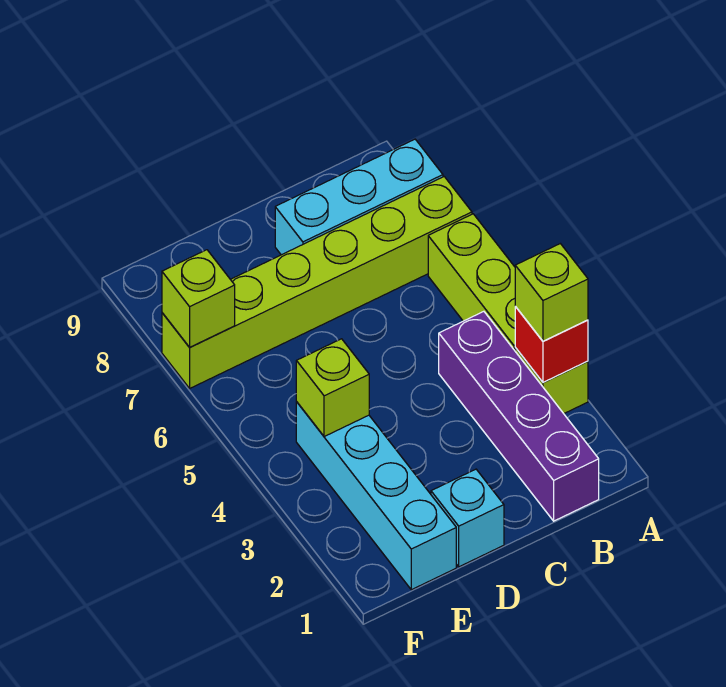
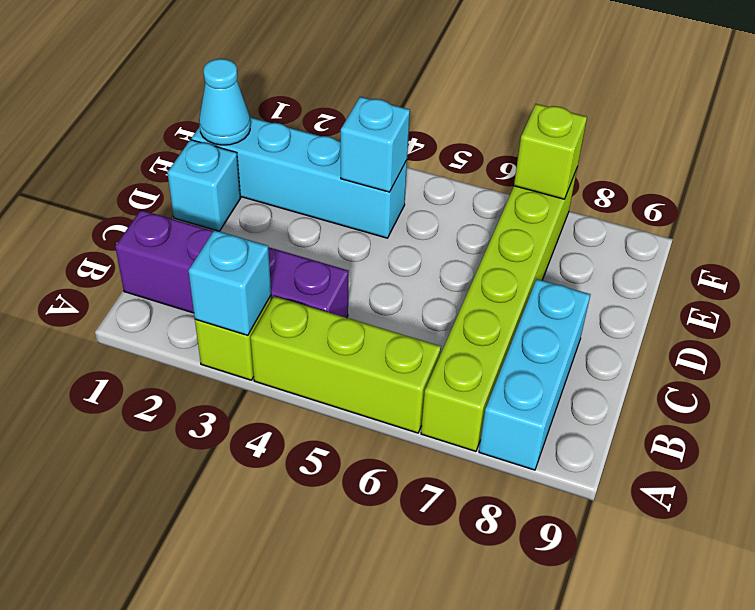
red 1x1 brick [515,307,588,383] -> cyan 1x1 brick [189,230,271,335]
lime 1x1 brick [515,244,588,341] -> none
none -> cyan 1x1 cone [199,59,250,145]
lime 1x1 brick [296,339,369,437] -> cyan 1x1 brick [341,97,410,192]

